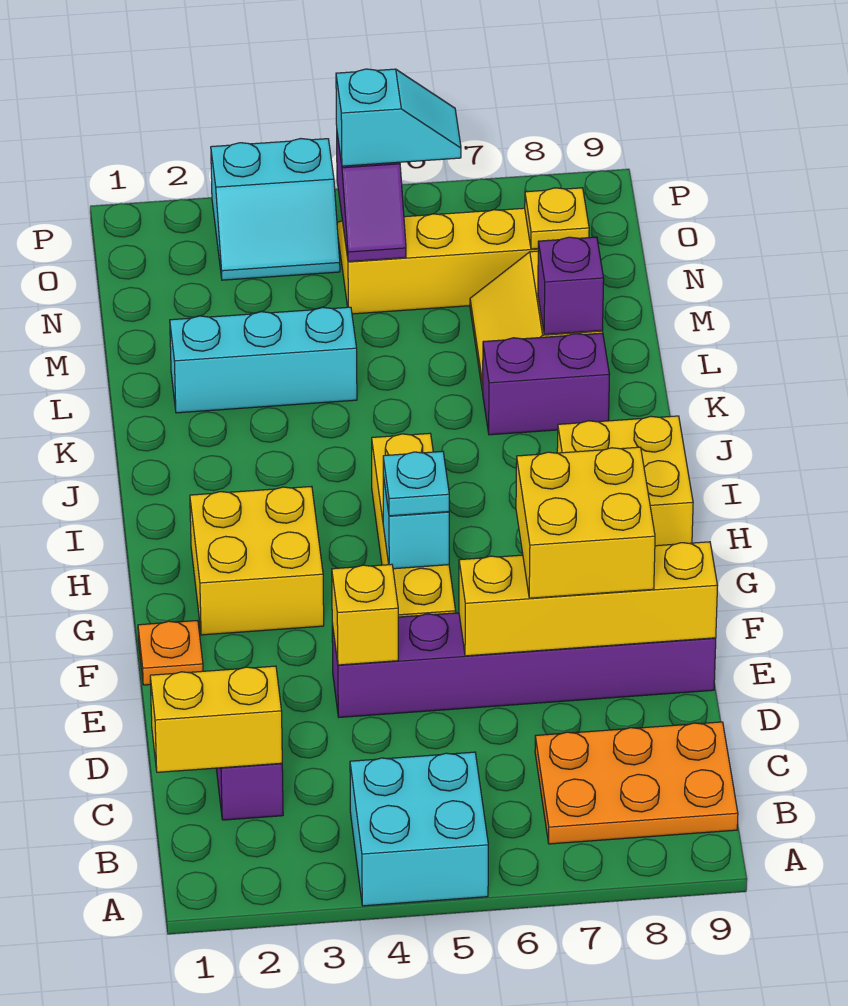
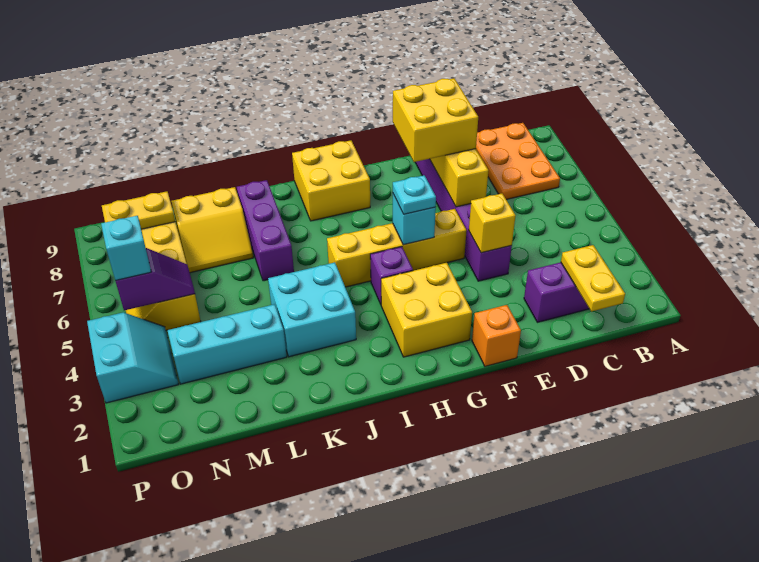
cyan 2x2 brick [350,752,488,906] -> cyan 2x2 brick moved to [268,262,356,357]
yellow 1x2 brick [150,666,282,772] -> yellow 1x2 plate [561,245,625,311]
orange 1x1 plate [138,620,203,685] -> orange 1x1 brick [472,305,521,366]
purple 1x2 brick [482,333,610,435] -> purple 1x3 brick [237,180,294,281]
cyan 1x3 brick [170,307,357,413] -> cyan 1x3 brick turned to [167,304,287,384]
purple 1x1 brick [538,237,604,335] -> purple 1x1 brick moved to [370,247,413,304]
yellow 1x1 plate [525,188,589,249] -> yellow 1x2 plate [102,191,175,229]

